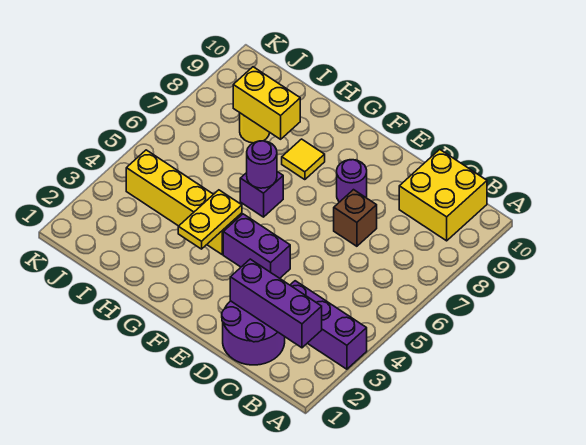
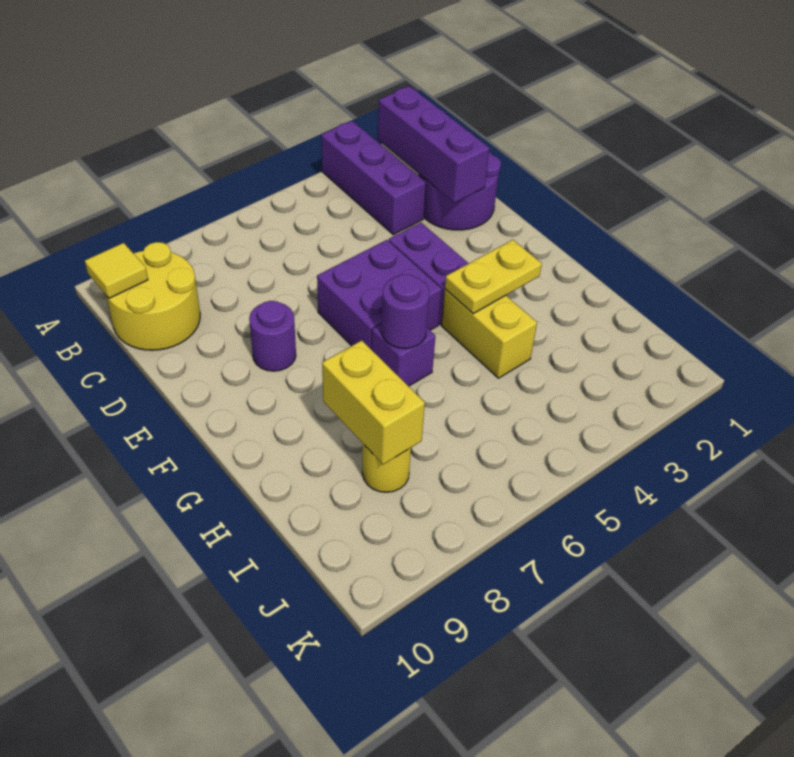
yellow 2x2 brick [399,149,487,241] -> yellow 2x2 round brick [106,242,200,350]
brown 1x1 brick [334,190,377,246] -> none
none -> purple 2x2 brick [317,240,442,350]
yellow 1x4 brick [126,150,242,254] -> yellow 1x2 brick [441,289,537,378]
yellow 1x1 tile [282,139,325,180] -> yellow 1x1 tile moved to [85,243,148,298]

